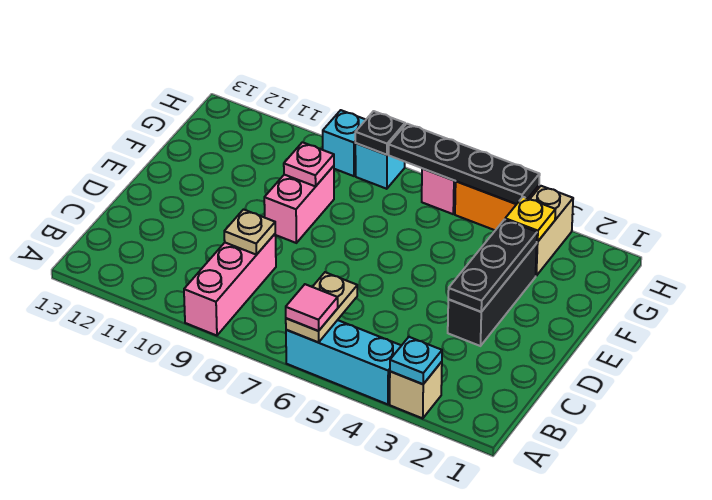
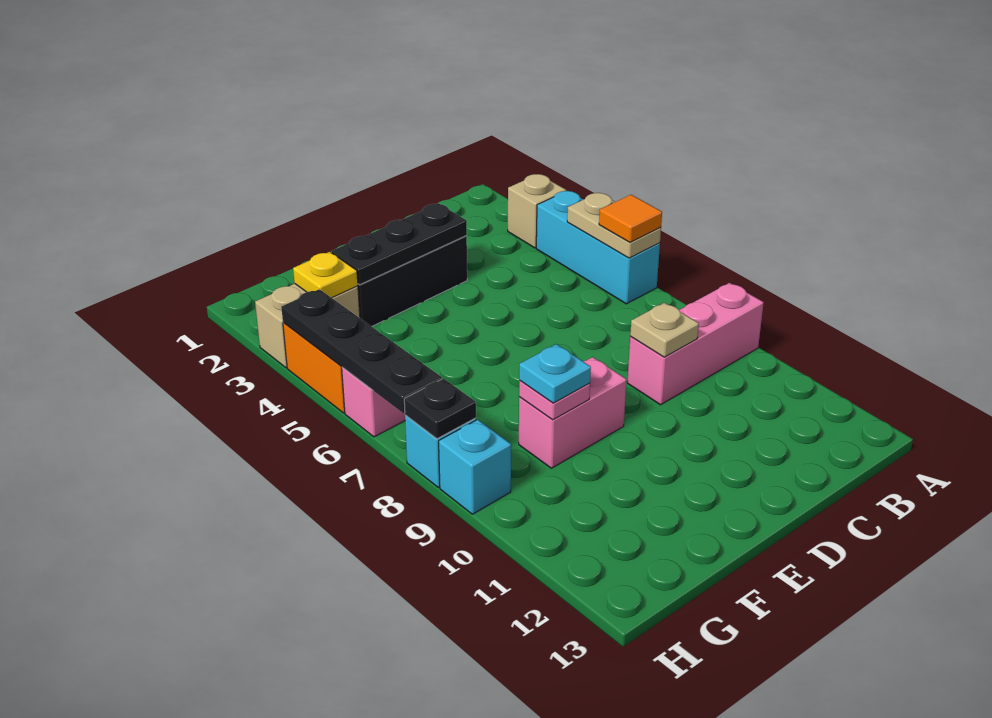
cyan 1x1 plate [390,337,442,384] -> cyan 1x1 plate moved to [519,344,591,403]
tan 1x2 plate [286,272,357,342] -> tan 1x2 plate turned to [567,193,661,258]
pink 1x1 tile [286,284,338,331] -> orange 1x1 tile [599,195,662,243]

